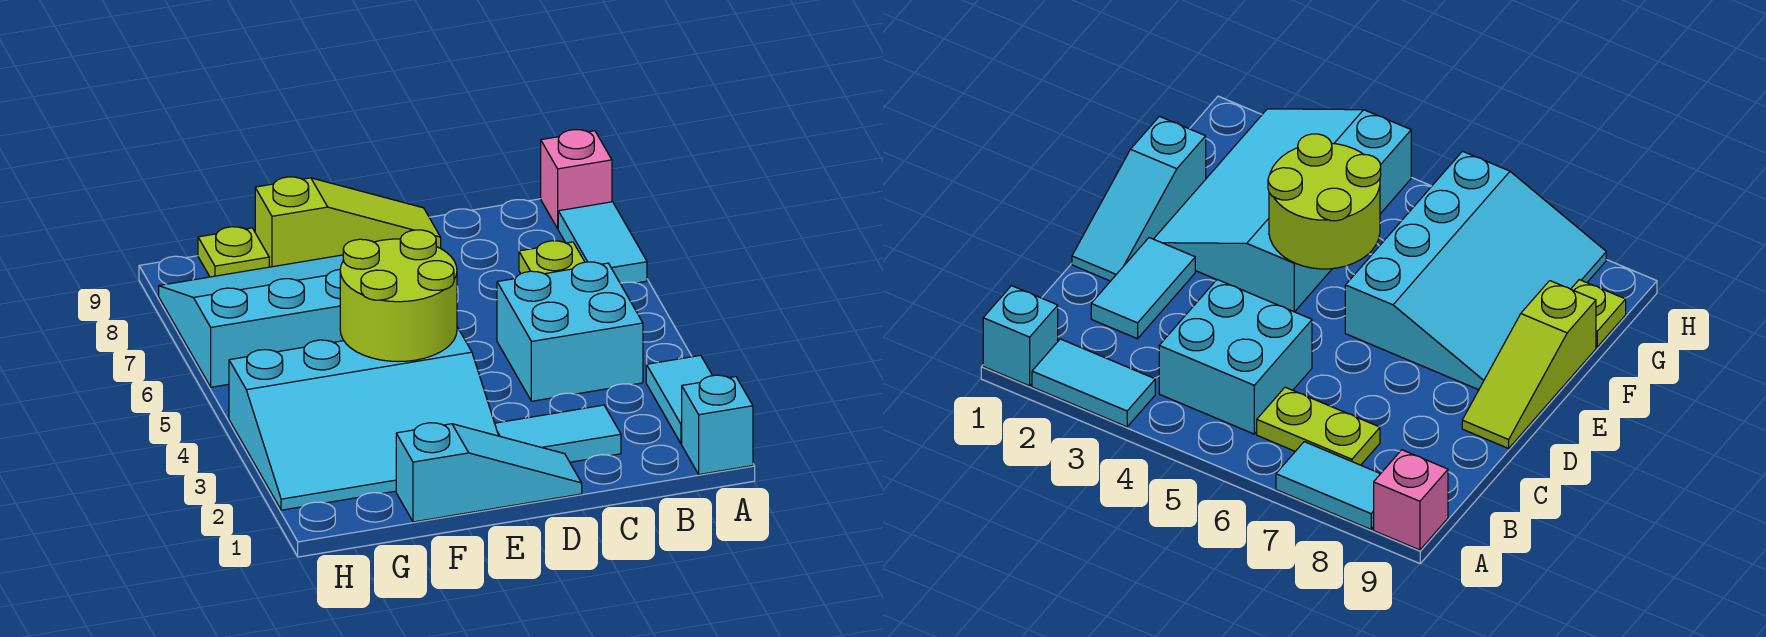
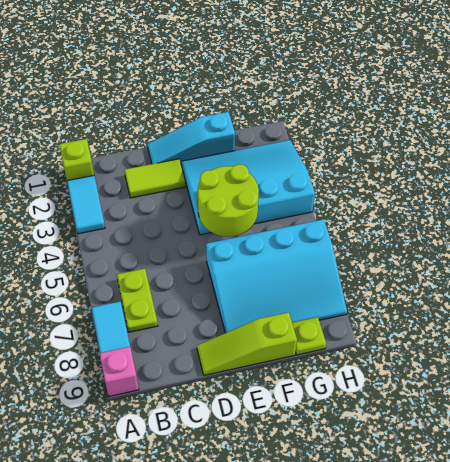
cyan 1x1 brick [682,375,753,474] -> lime 1x1 brick [59,139,94,181]
cyan 2x2 brick [497,262,643,401] -> none
cyan 1x2 tile [495,405,621,462] -> lime 1x2 tile [124,159,186,198]

